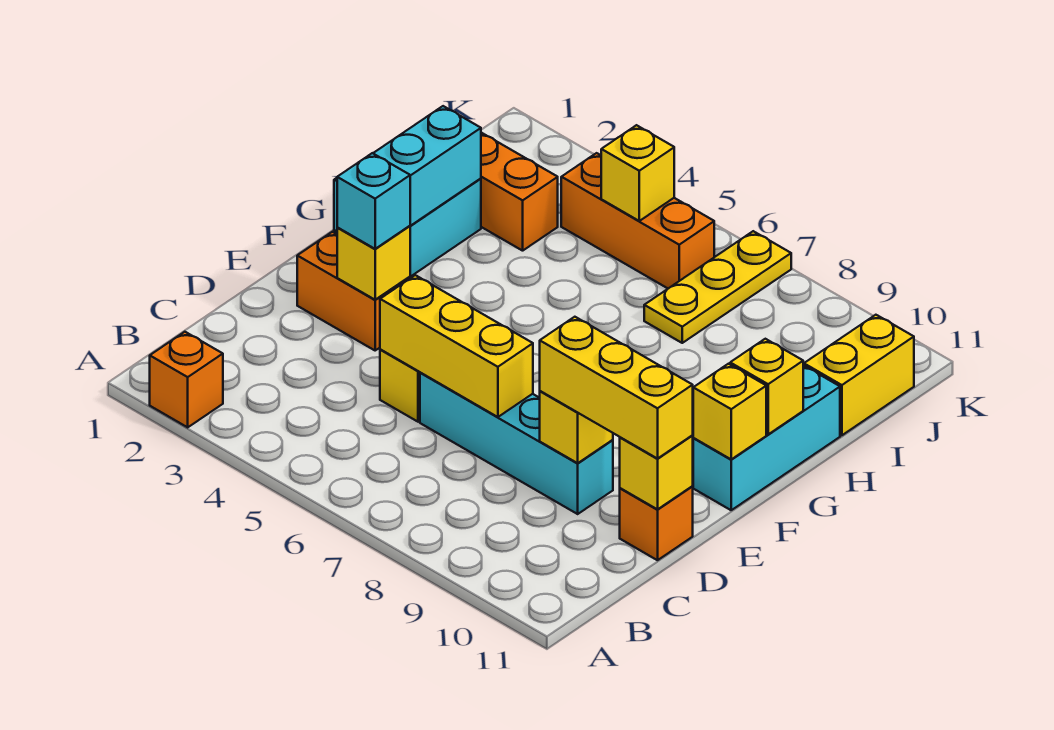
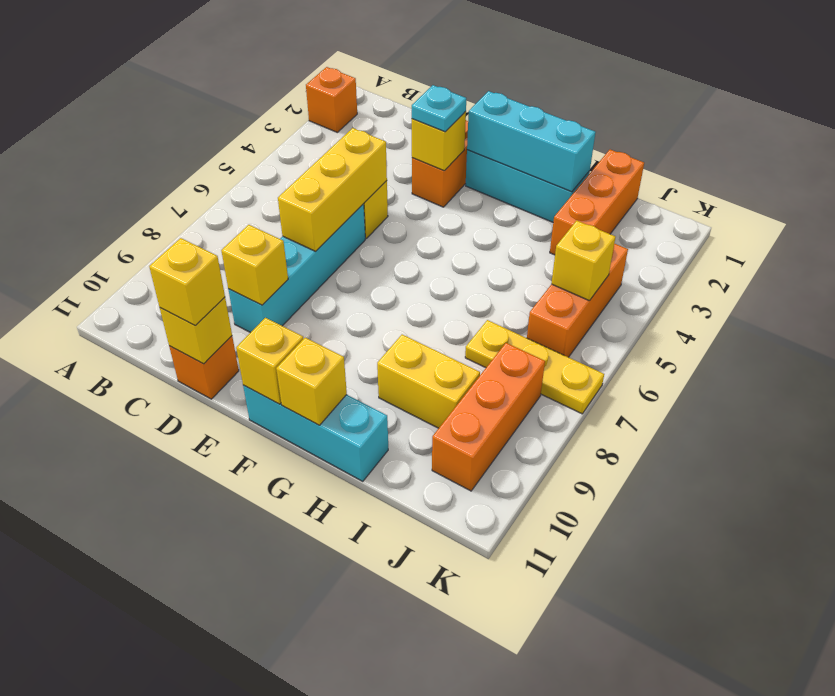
yellow 1x3 brick [540,317,693,459] -> yellow 1x1 brick [149,238,225,326]
cyan 1x1 brick [337,153,410,249] -> cyan 1x1 plate [412,85,466,132]
yellow 1x2 brick [804,315,914,435] -> yellow 1x2 brick moved to [377,335,480,428]
none -> orange 1x3 brick [432,343,545,491]

